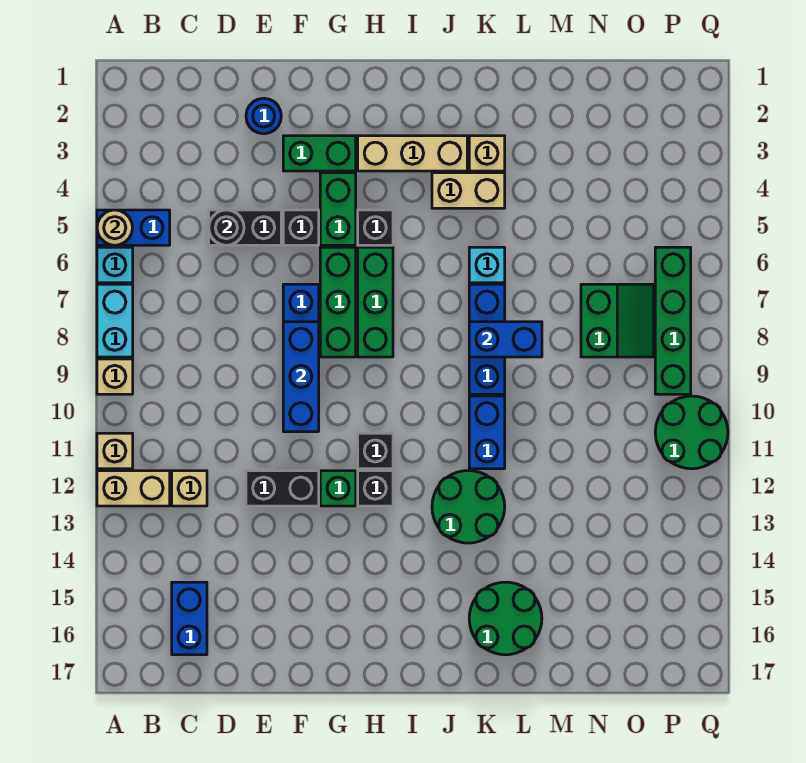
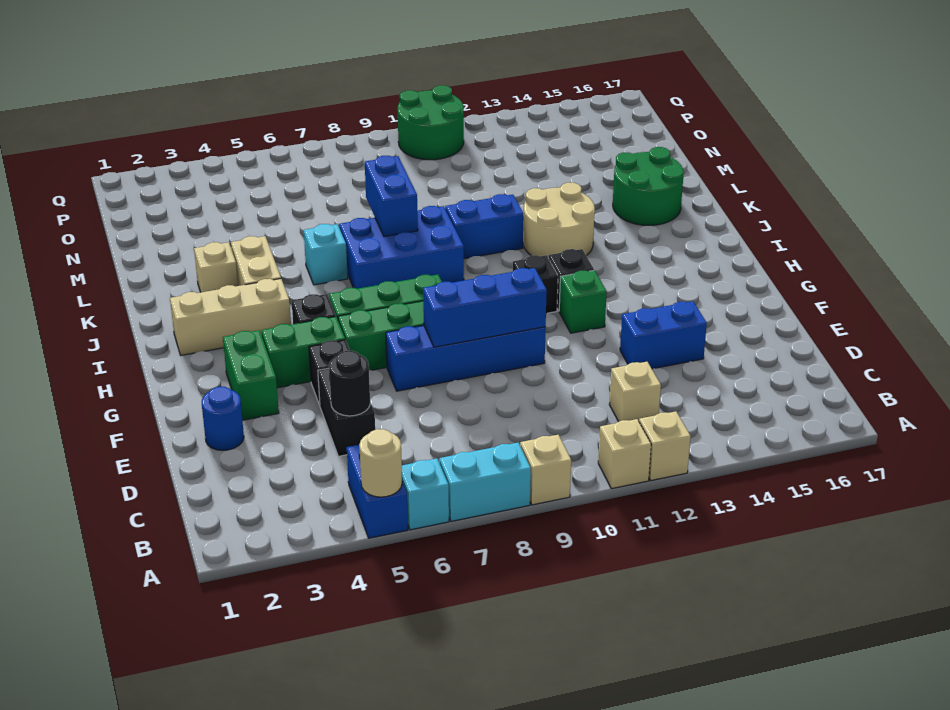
tan 1x2 brick [97,471,170,506] -> tan 1x1 brick [639,411,691,481]
blue 1x2 brick [172,582,207,655] -> blue 1x2 brick moved to [620,301,707,369]
black 1x2 brick [246,471,319,506] -> none
tan 1x3 brick [358,136,467,171] -> tan 1x3 brick turned to [170,279,291,355]
green 2x2 round brick [432,471,505,543] -> tan 2x2 round brick [523,183,595,257]
blue 1x3 brick [469,284,505,394] -> blue 2x3 brick [339,206,464,289]
green 2x2 slope [581,284,654,357] -> none
green 1x4 brick [655,247,691,394] -> none

